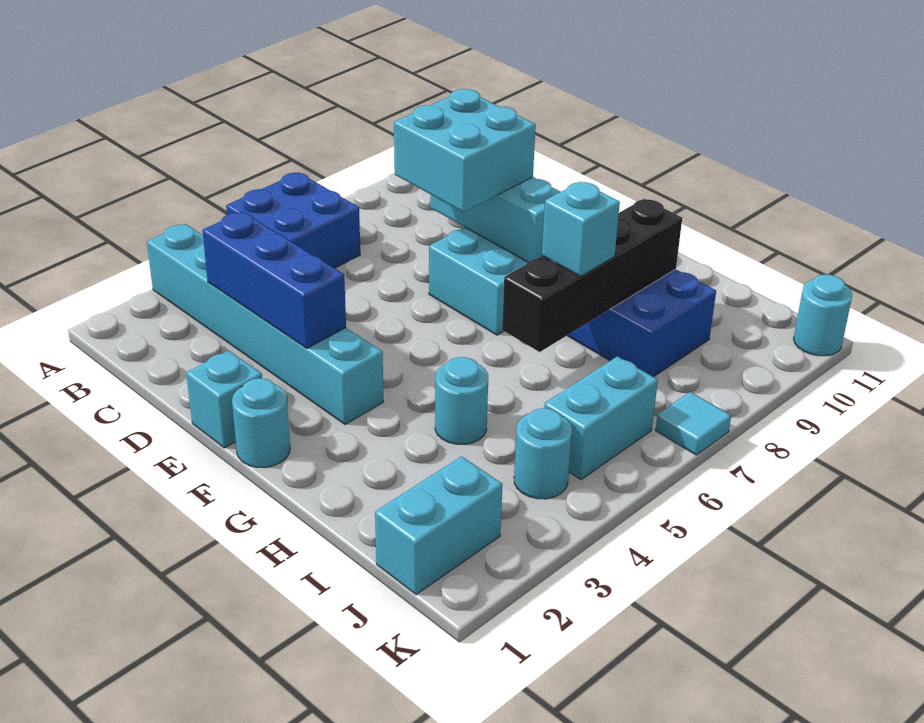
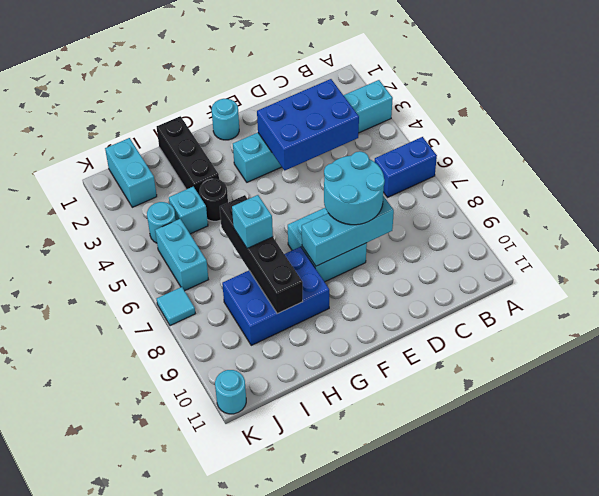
blue 2x2 brick [226,172,360,268] -> blue 1x2 brick [374,137,437,198]
blue 1x3 brick [202,211,346,348] -> blue 2x3 brick [257,79,359,171]
cyan 2x2 brick [394,89,536,212] -> cyan 2x2 round brick [324,151,385,225]
cyan 1x1 brick [186,350,262,448] -> cyan 1x1 brick moved to [169,187,208,234]
none -> black 1x3 brick [157,116,219,196]
cyan 1x1 round brick [435,357,488,444] -> black 1x1 round brick [200,179,228,221]

